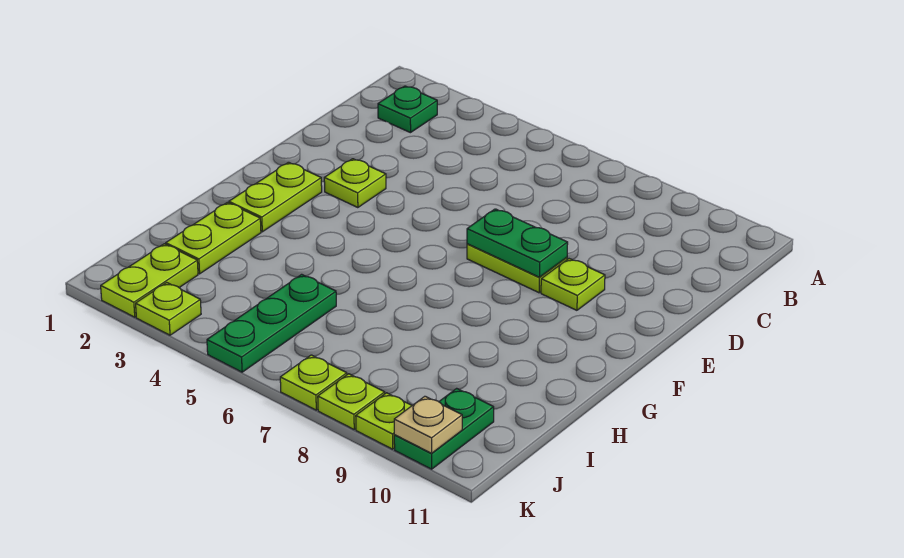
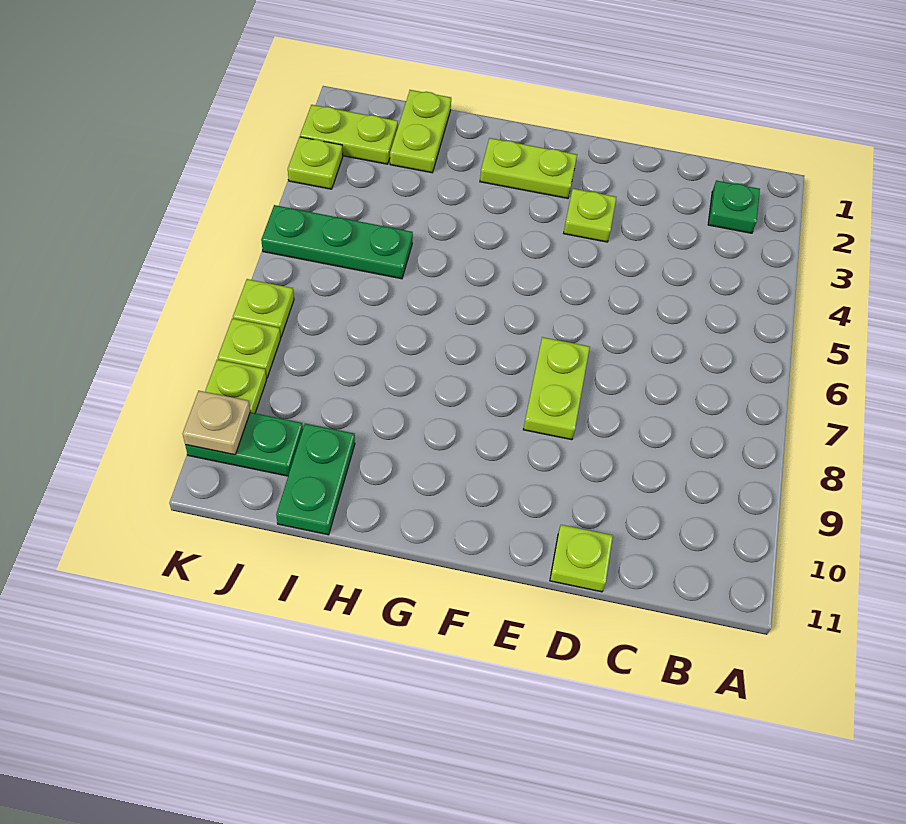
green 1x2 plate [467,209,568,277] -> green 1x2 plate moved to [276,424,355,535]
lime 1x1 plate [541,259,605,310] -> lime 1x1 plate moved to [550,525,613,592]
lime 1x2 plate [166,202,261,274] -> lime 1x2 plate turned to [390,90,451,173]

